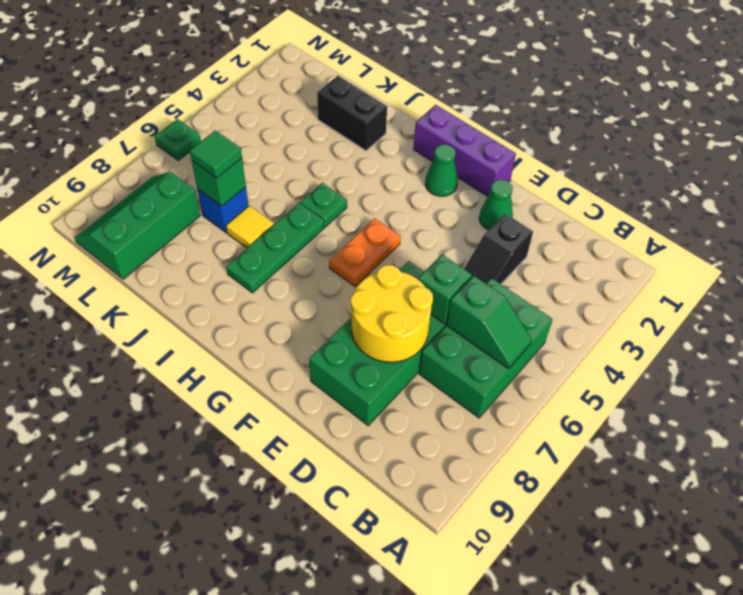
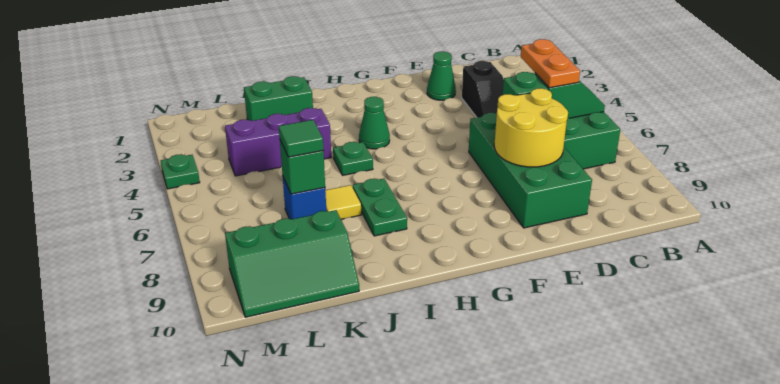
purple 1x3 brick [414,105,516,196] -> purple 1x3 brick moved to [225,108,331,176]
green 1x1 cone [425,145,458,196] -> green 1x1 cone moved to [359,97,390,149]
orange 1x2 plate [329,218,401,286] -> orange 1x2 plate moved to [521,39,580,88]
green 1x3 plate [226,203,324,293] -> green 1x2 plate [353,179,407,236]
black 1x2 brick [317,76,387,151] -> green 1x2 brick [244,76,313,121]
green 2x3 slope [75,172,200,279] -> green 2x3 slope turned to [225,210,359,317]
green 1x1 plate [155,119,201,160] -> green 1x1 plate moved to [161,154,200,189]

